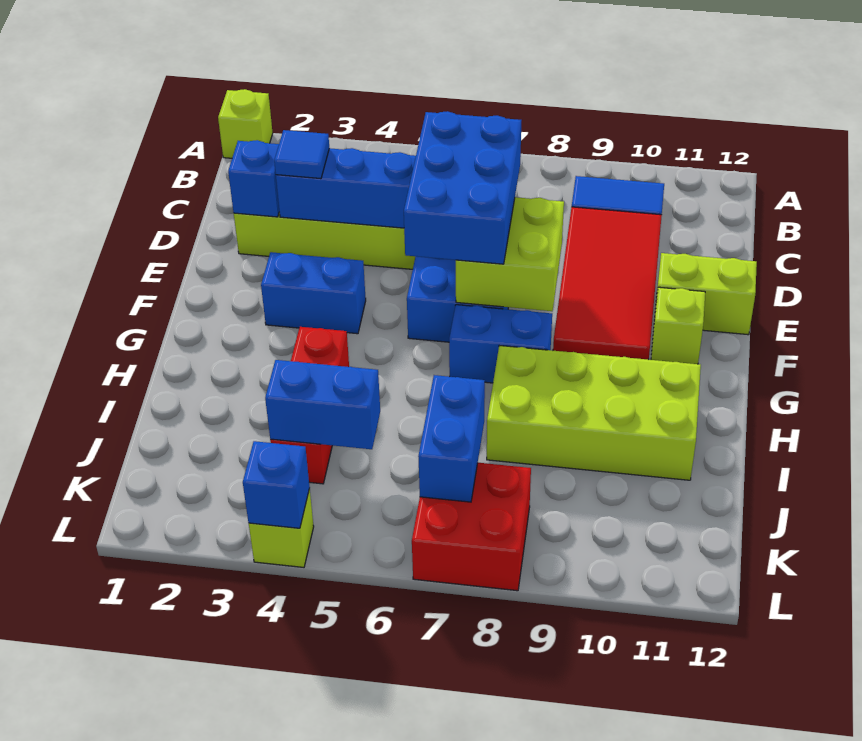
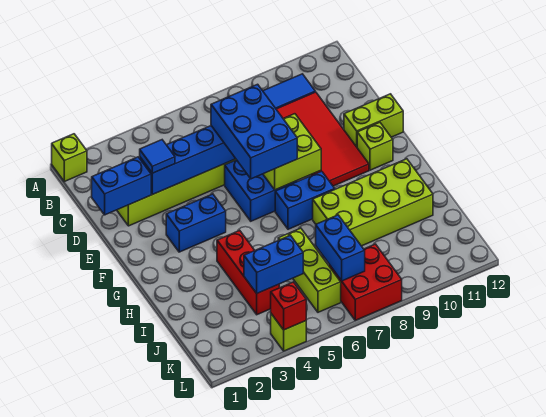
blue 1x1 brick [228,140,279,217] -> blue 1x2 brick [92,157,151,215]
none -> lime 1x3 brick [278,228,341,312]
blue 1x1 brick [243,441,310,528] -> red 1x1 brick [271,282,306,330]

